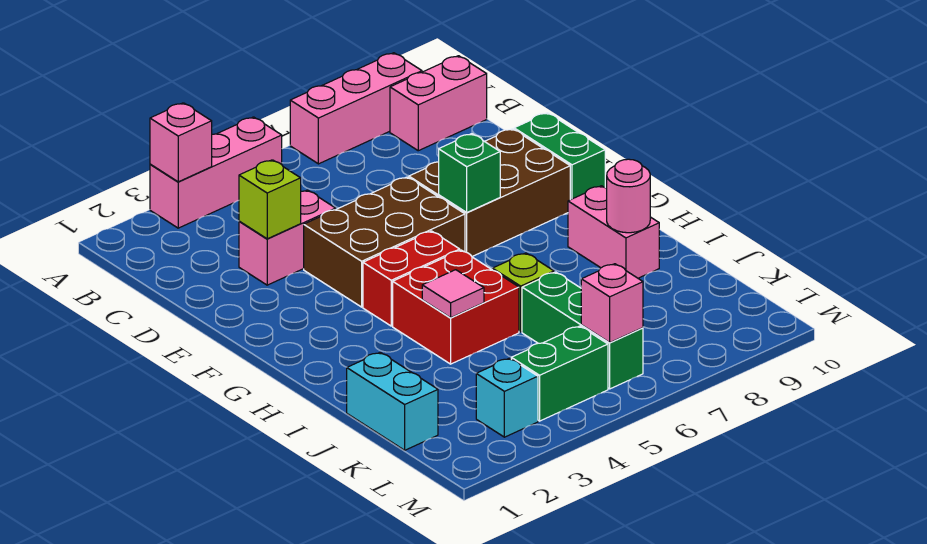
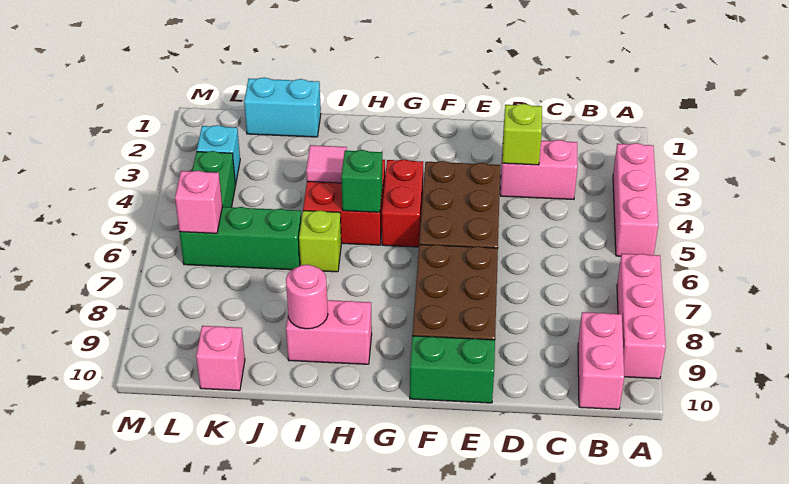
pink 1x1 brick [150,103,212,182] -> pink 1x1 brick moved to [196,326,245,391]
pink 1x2 brick [239,190,336,285] -> pink 1x2 brick turned to [500,140,578,199]
green 1x1 brick [439,134,500,213] -> green 1x1 brick moved to [341,150,383,212]

